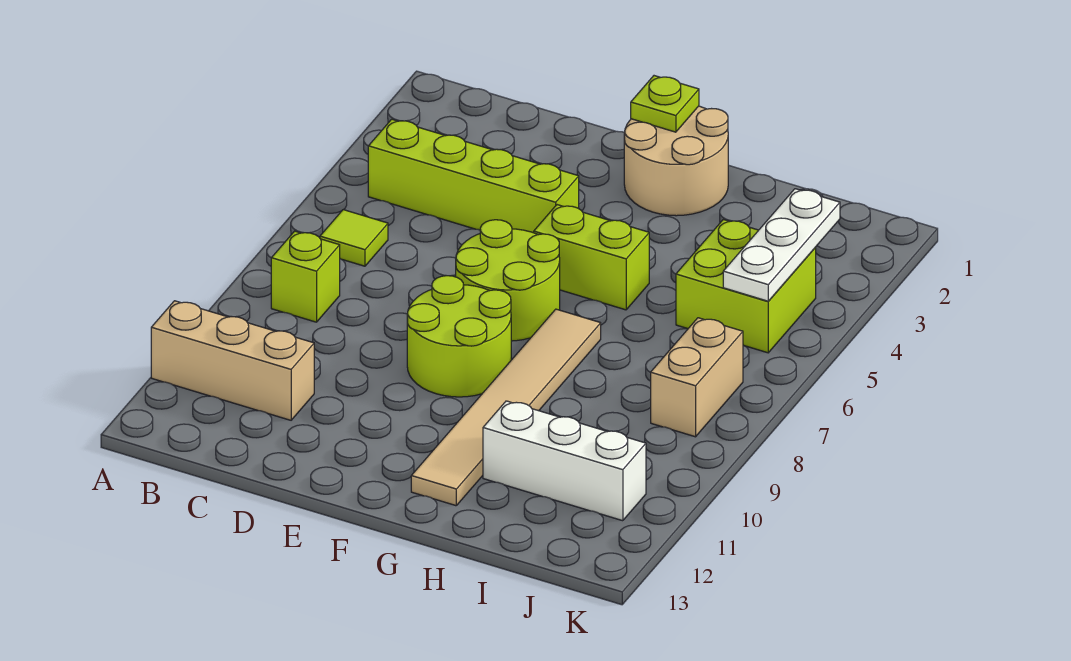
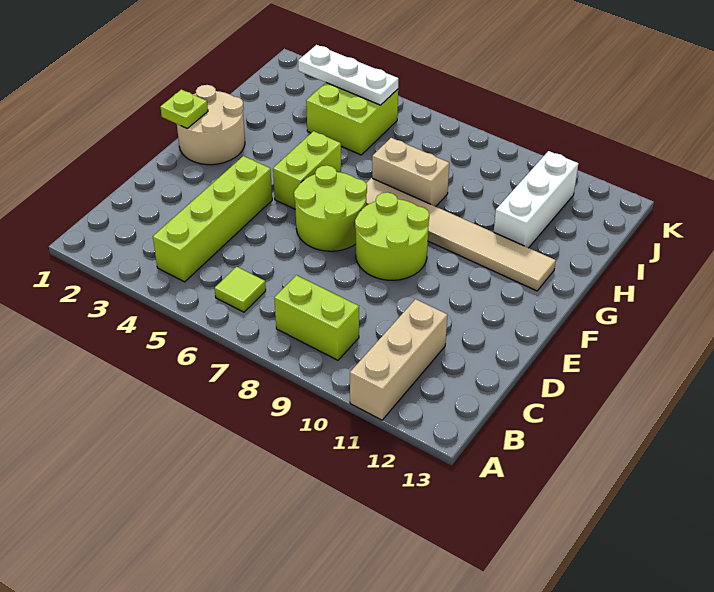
lime 1x1 brick [271,231,340,322] -> lime 1x2 brick [274,275,359,360]
tan 1x2 brick [651,318,743,437] -> tan 1x2 brick moved to [372,138,449,206]

